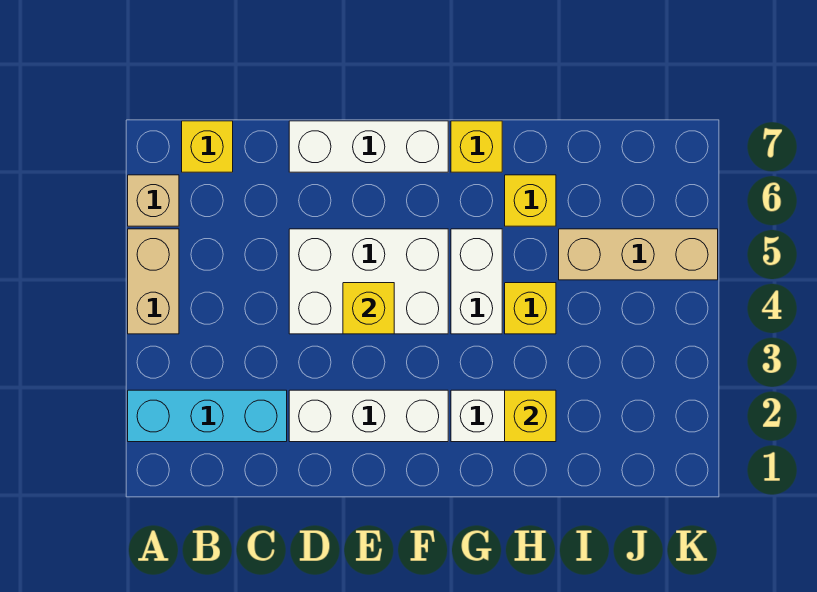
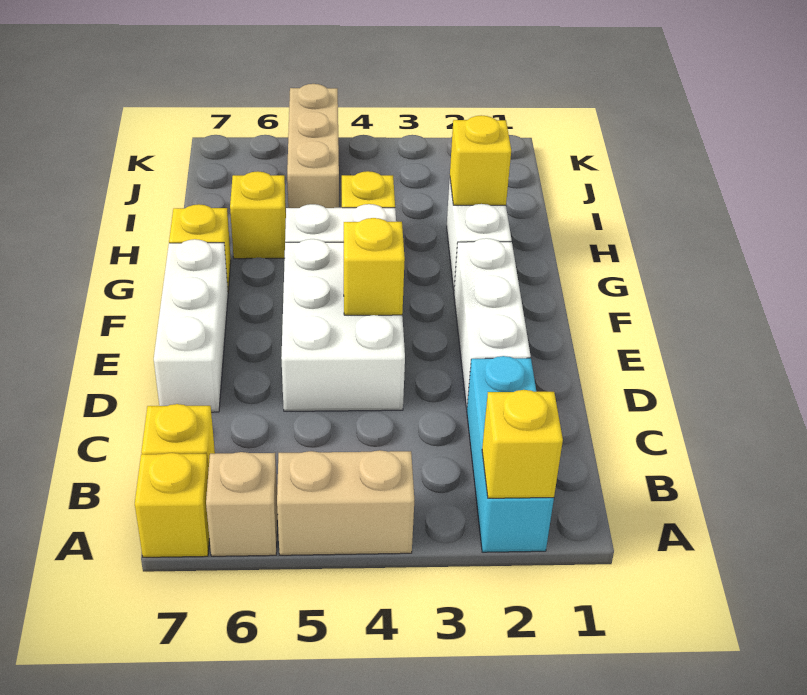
none -> yellow 1x1 brick [482,390,563,498]
none -> yellow 1x1 brick [135,453,209,557]

